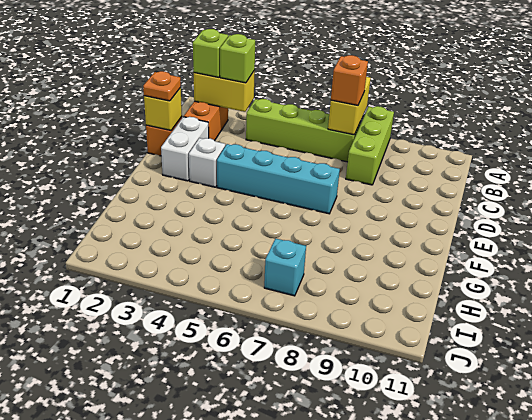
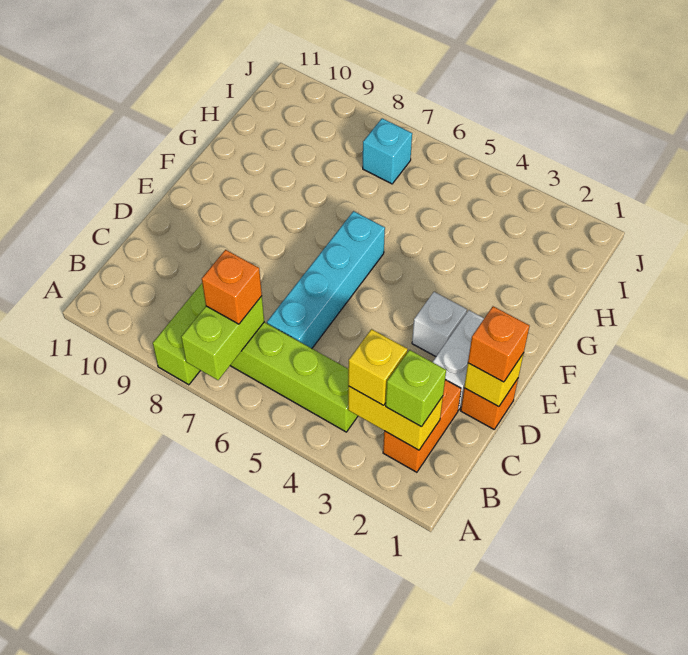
yellow 1x2 brick [328,77,371,135] -> lime 1x2 brick [181,296,264,380]
lime 1x1 brick [220,34,255,83] -> yellow 1x1 brick [348,329,407,405]
orange 1x1 plate [143,71,181,101] -> orange 1x1 brick [468,306,530,382]
cyan 1x4 brick [217,144,340,214] -> cyan 1x4 brick turned to [267,211,385,348]

